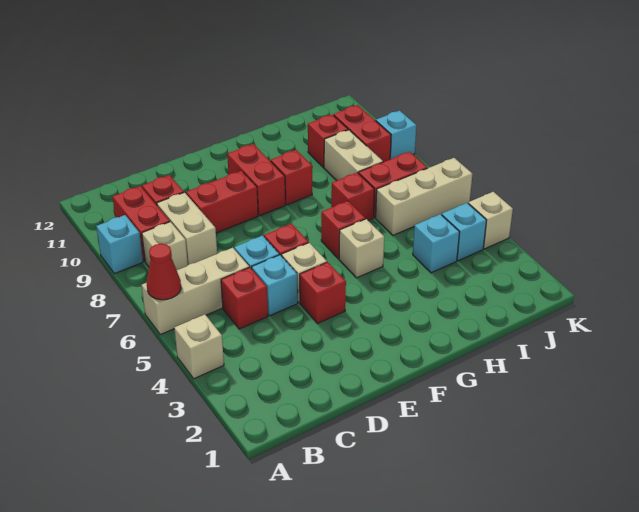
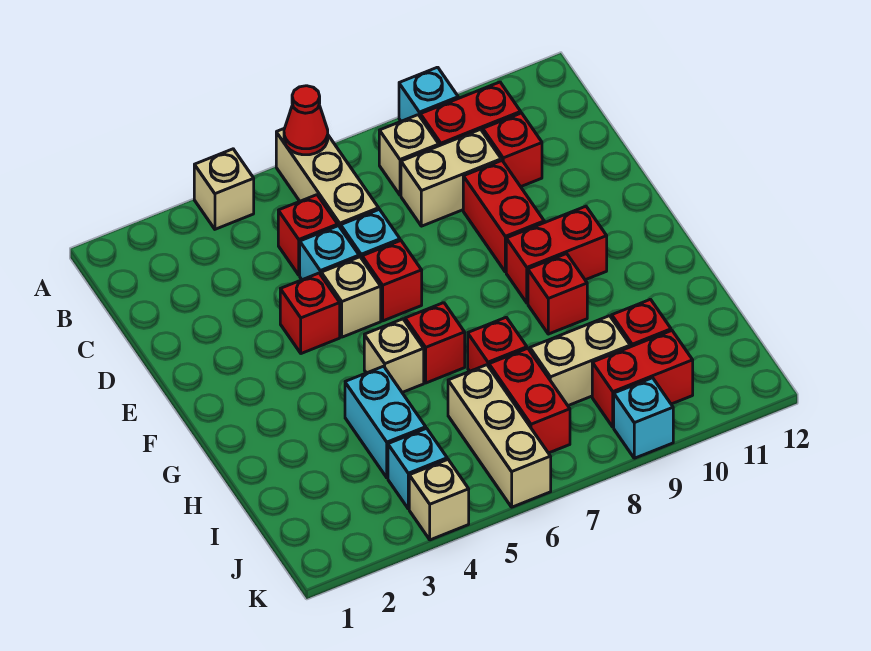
cyan 1x1 brick [413,214,460,273] -> cyan 1x2 brick [345,366,426,478]

